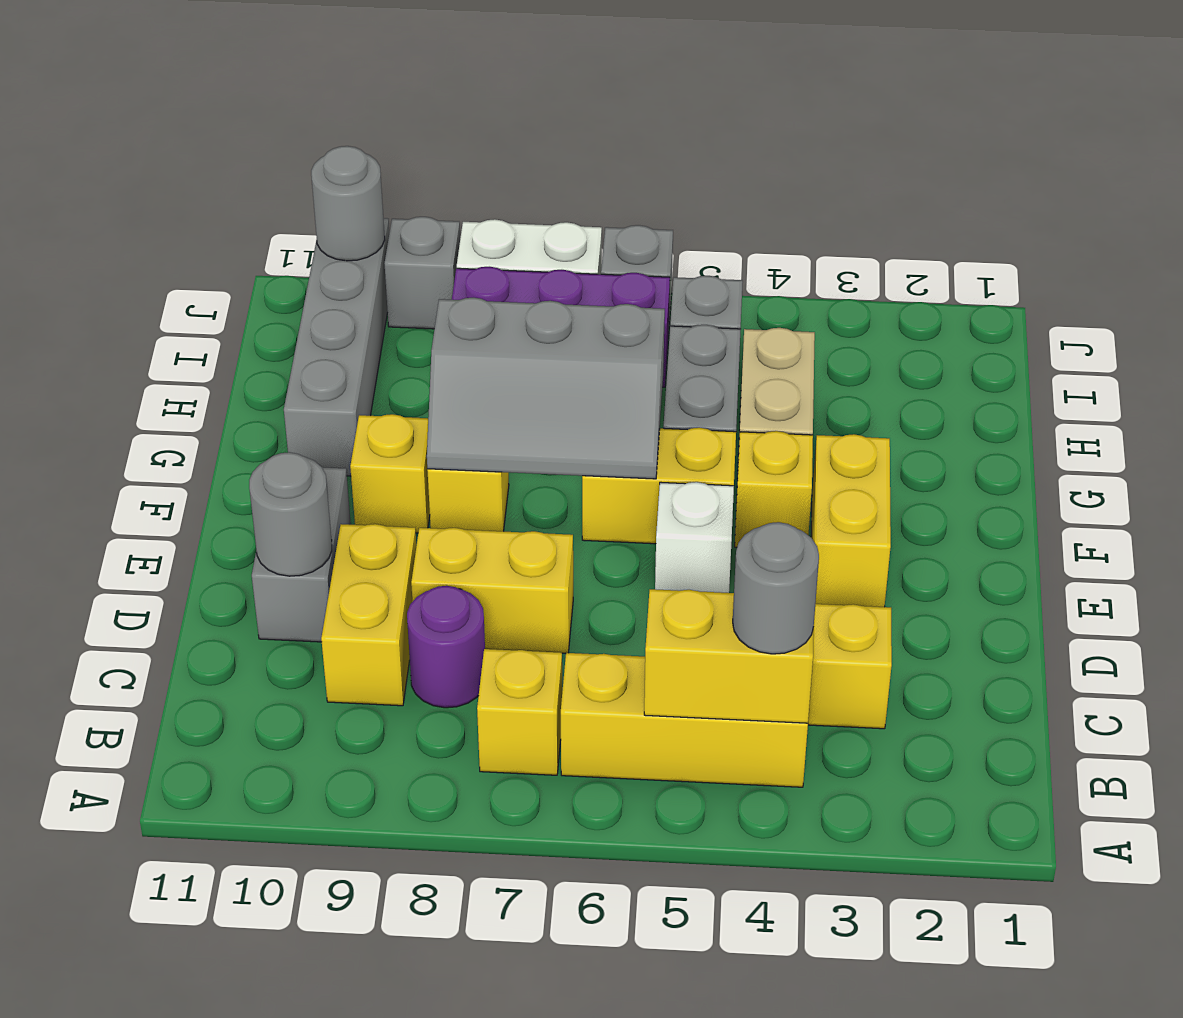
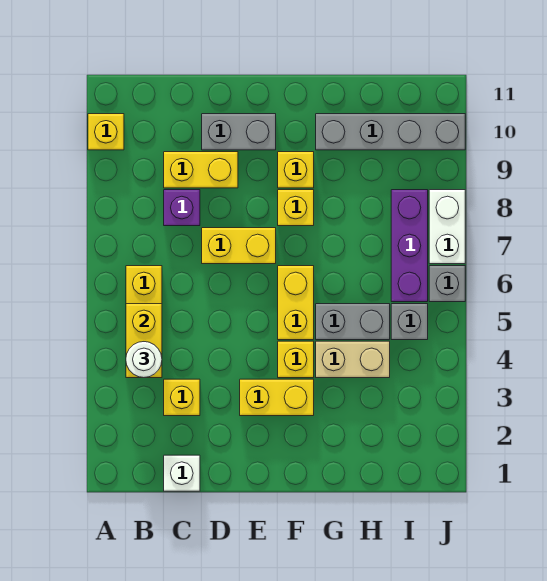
grey 1x1 round brick [733,522,819,654] -> white 1x1 round brick [126,342,162,378]
yellow 1x1 brick [477,649,562,775] -> yellow 1x1 brick moved to [88,114,124,150]
purple 1x1 round brick [407,586,485,708] -> purple 1x1 brick [164,190,200,226]
yellow 1x2 brick [411,528,573,653] -> yellow 1x2 brick turned to [202,228,276,264]
grey 1x1 round brick [249,452,332,576] -> none
white 1x1 brick [655,482,734,593] -> white 1x1 brick moved to [164,455,200,491]
grey 2x3 slope [427,298,665,479] -> none
grey 1x1 brick [384,217,460,329] -> none
grey 1x1 round brick [311,146,385,261] -> none

